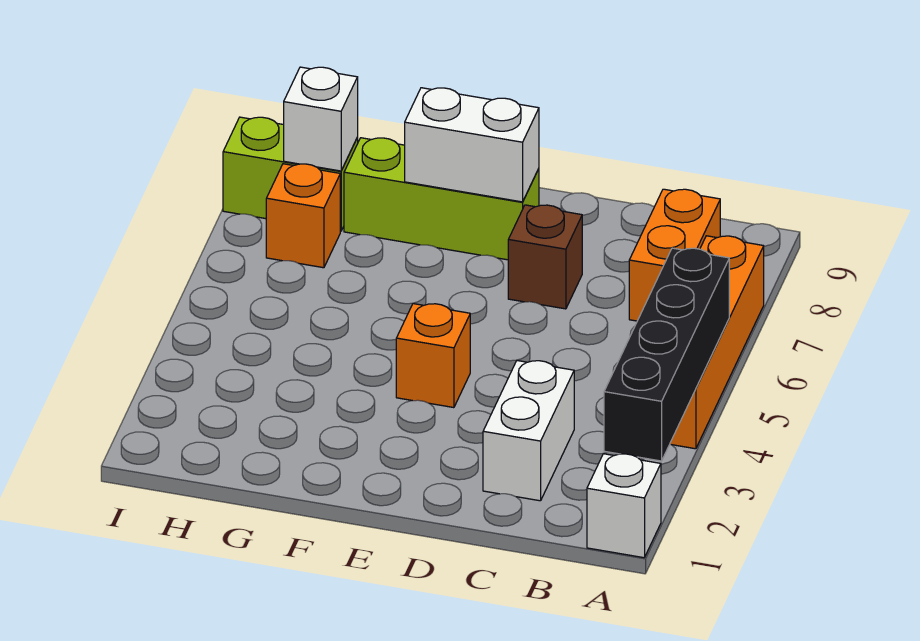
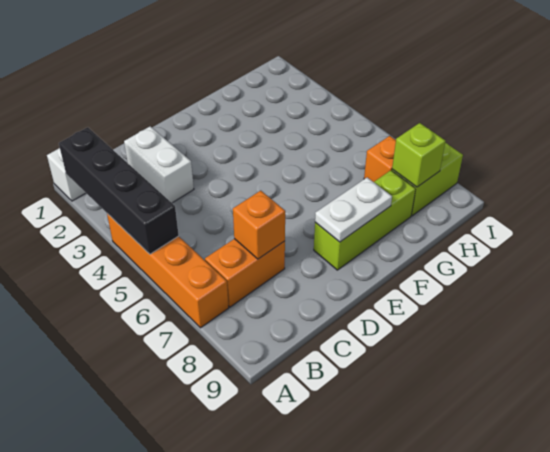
orange 1x2 brick [629,189,720,321] -> orange 1x2 brick turned to [205,239,285,307]
brown 1x1 brick [508,205,582,309] -> none
orange 1x1 brick [396,304,470,408] -> orange 1x1 brick moved to [233,191,285,259]
white 1x2 brick [405,88,539,202] -> white 1x2 plate [315,178,392,242]
white 1x1 brick [284,67,358,171] -> lime 1x1 brick [392,123,445,187]

